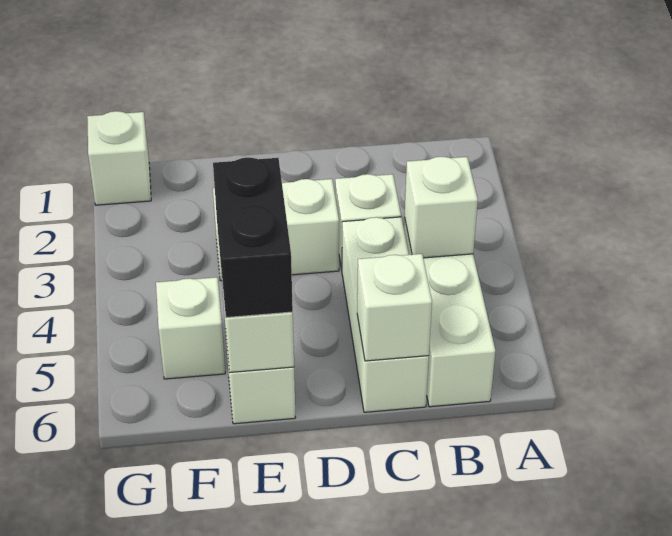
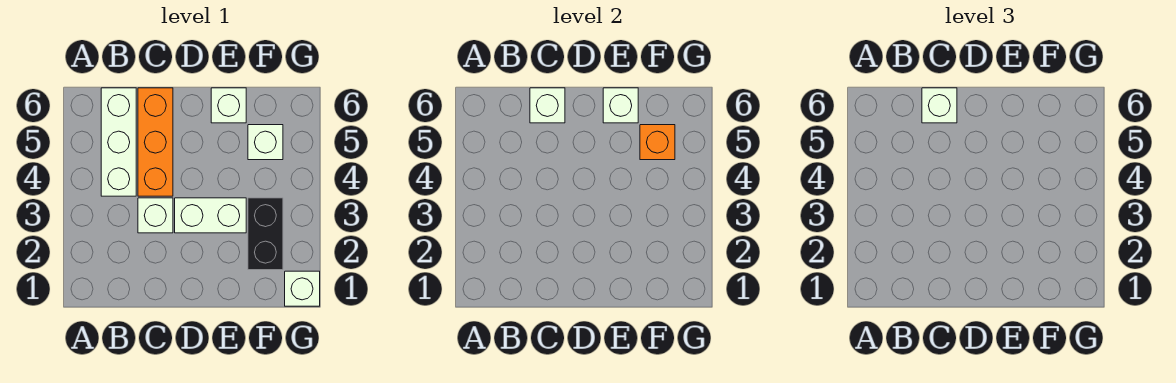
white 1x1 brick [405,157,478,258] -> white 1x1 brick moved to [922,88,957,123]
white 1x3 brick [342,217,429,412] -> orange 1x3 brick [138,88,173,196]
black 1x2 brick [213,157,293,318] -> black 1x2 brick moved to [248,198,283,270]
none -> orange 1x1 brick [640,125,675,160]

